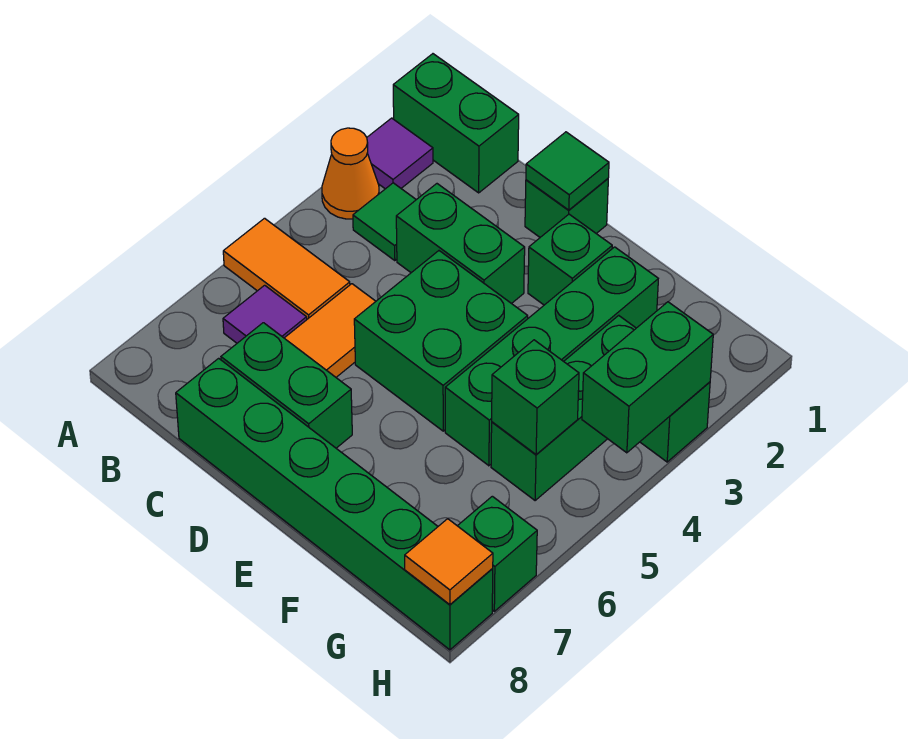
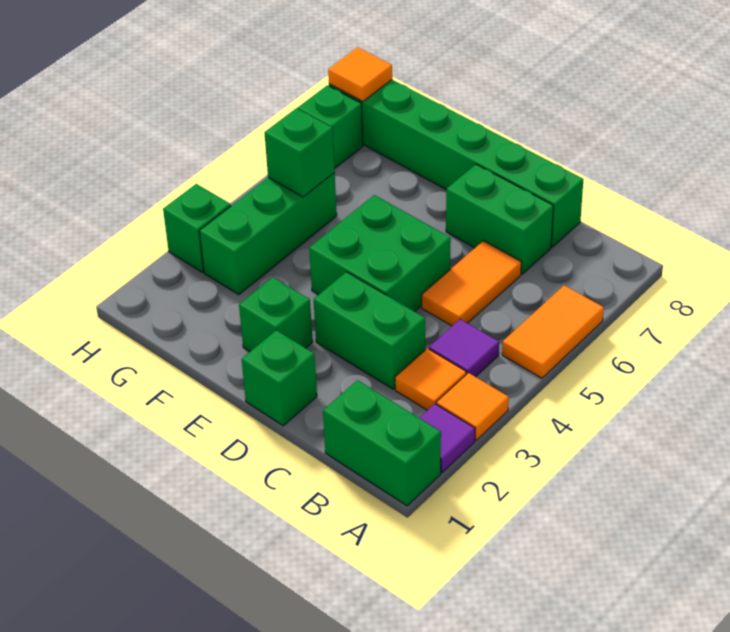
orange 1x1 cone [322,128,379,219] -> orange 1x1 tile [436,373,509,440]
orange 1x2 tile [223,218,350,319] -> orange 1x2 tile turned to [502,285,604,378]
green 1x1 tile [353,183,416,261] -> orange 1x1 tile [395,348,466,410]
purple 1x1 tile [223,285,307,343] -> purple 1x1 tile moved to [429,319,499,377]
green 1x1 tile [526,132,609,210] -> none
green 1x4 brick [445,247,658,466] -> none
green 1x2 brick [582,302,713,453] -> none

